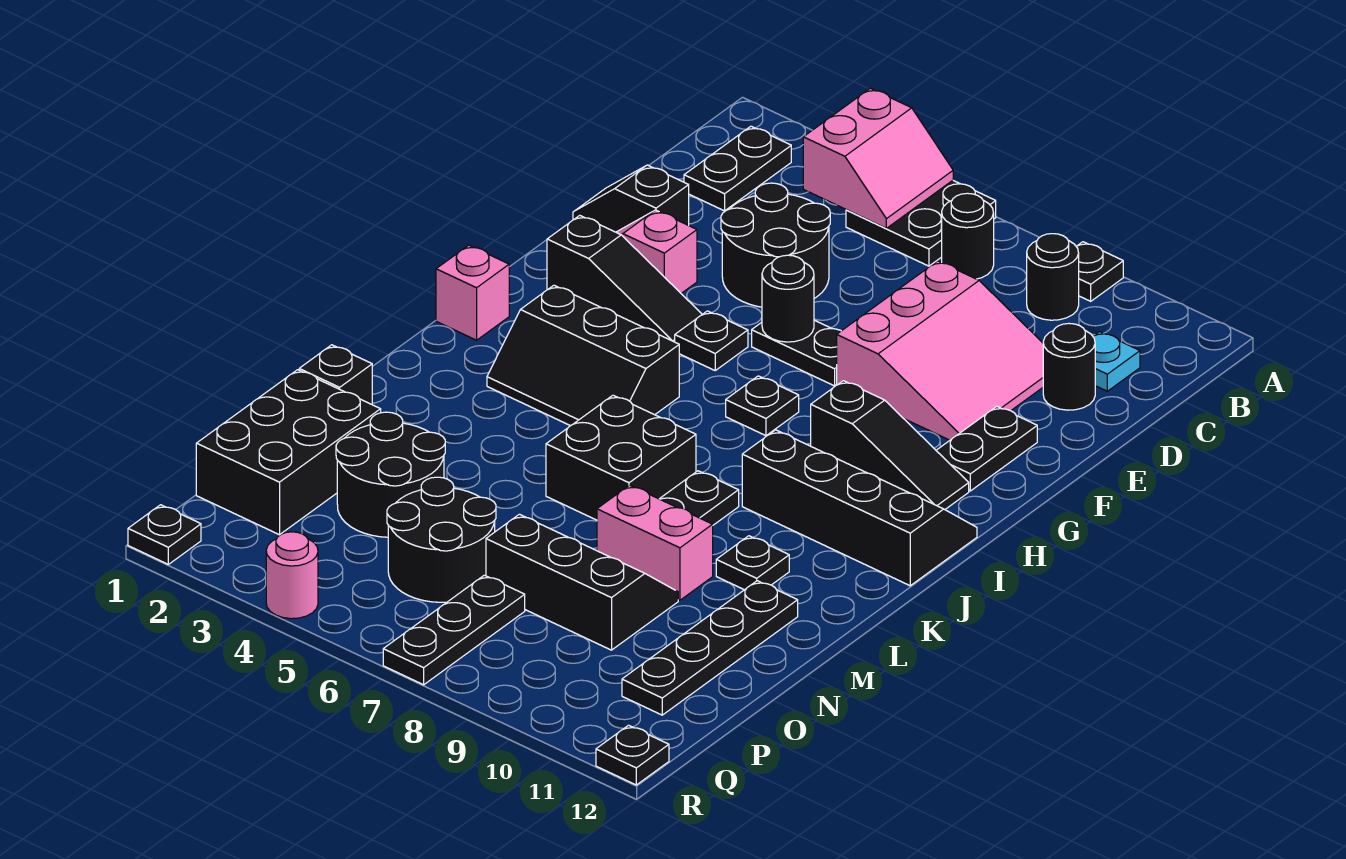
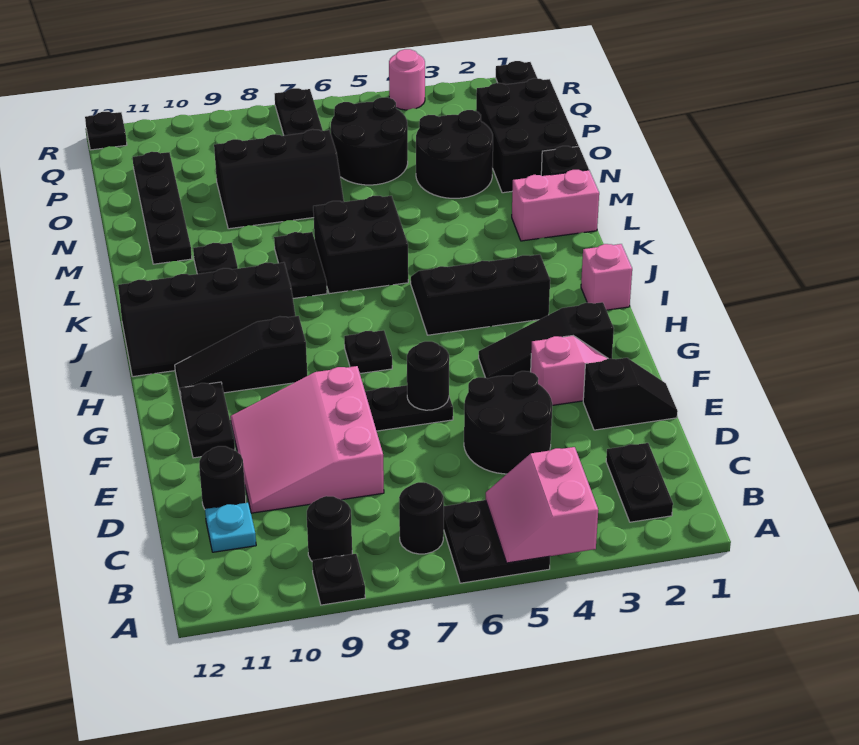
black 1x1 plate [675,311,748,370] -> none
pink 1x2 brick [597,485,713,600] -> pink 1x2 brick moved to [512,170,599,241]

